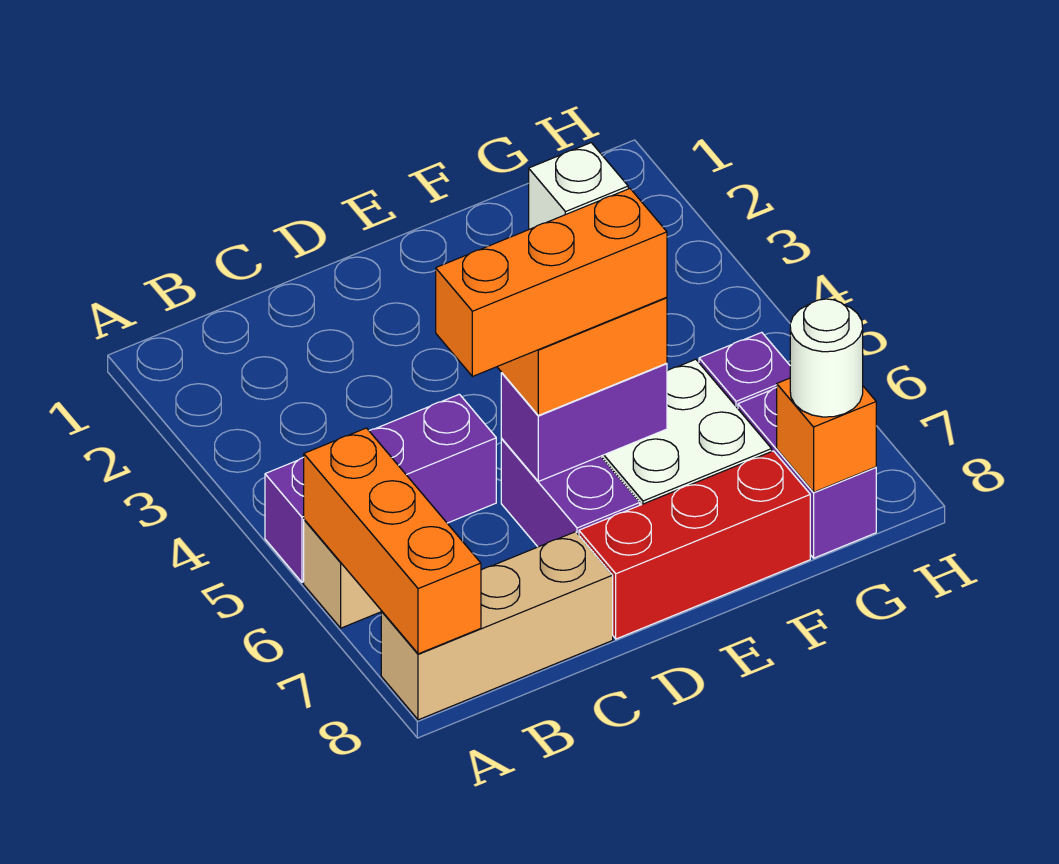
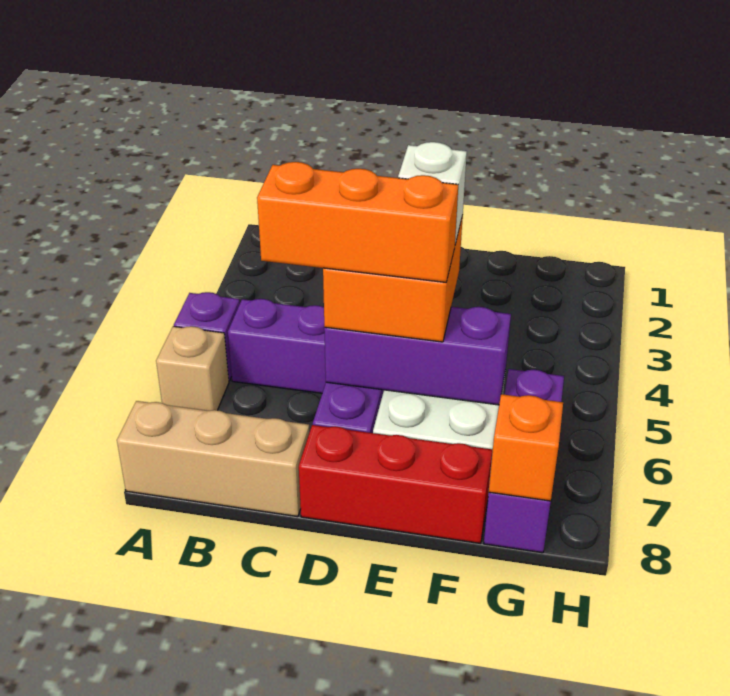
orange 1x3 brick [304,428,481,654] -> none
purple 1x2 brick [501,363,667,481] -> purple 1x3 brick [324,307,511,405]
white 1x1 round brick [790,299,863,417] -> none

